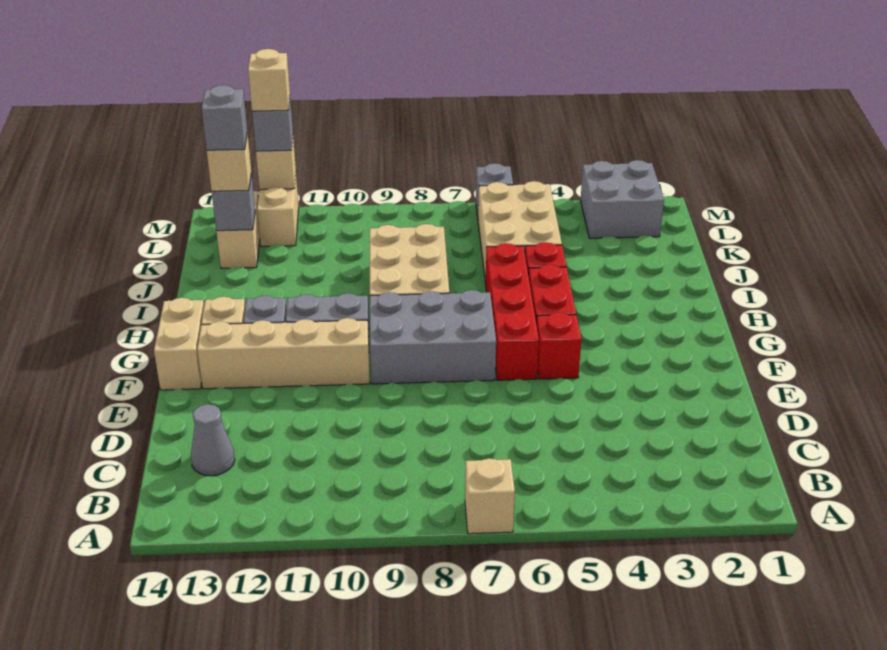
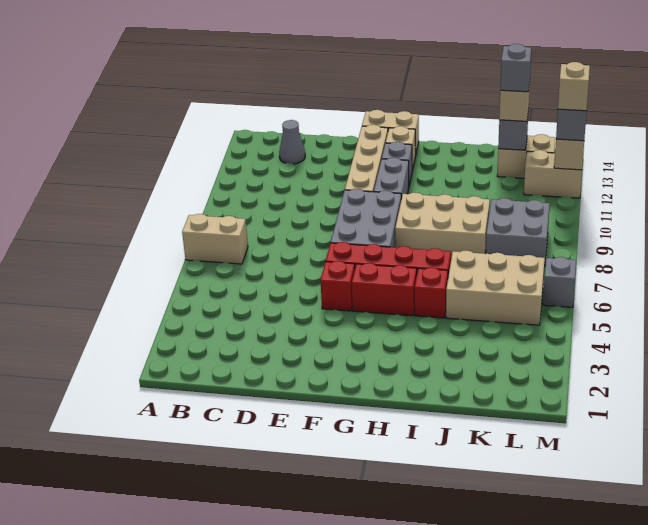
tan 1x1 brick [465,458,515,534] -> tan 1x2 brick [182,214,248,264]
grey 2x2 brick [580,160,664,238] -> grey 2x2 brick moved to [486,198,550,267]

